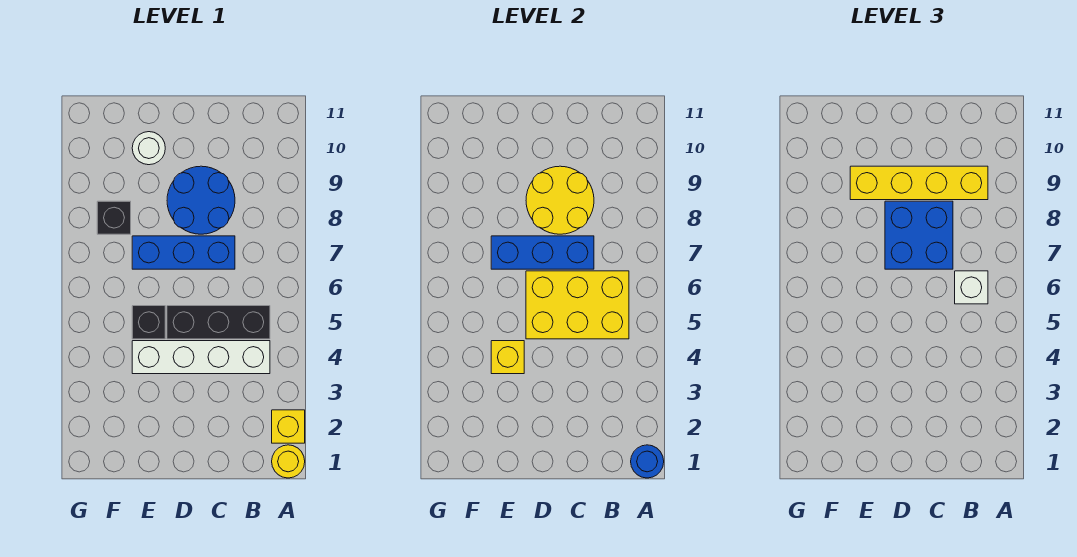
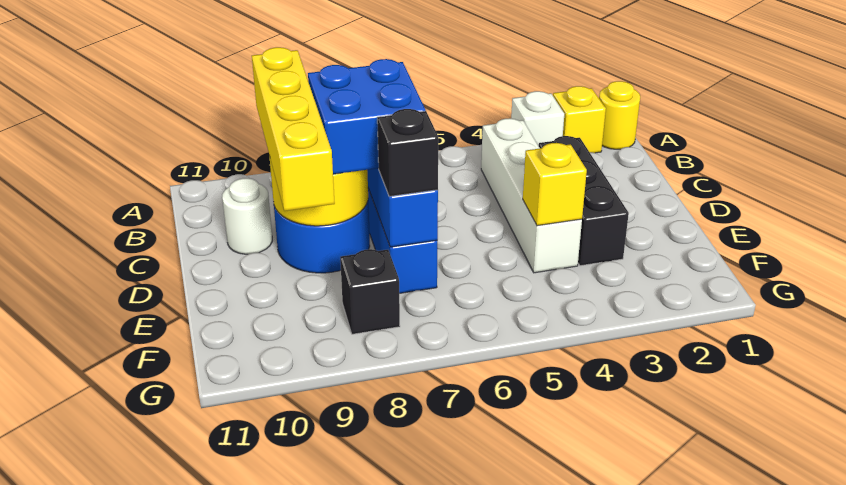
blue 1x1 round brick [631,445,664,478] -> none
black 1x3 brick [167,306,270,339] -> black 1x3 brick moved to [539,136,629,266]
yellow 2x3 brick [526,271,629,339] -> none
white 1x1 brick [955,271,988,304] -> white 1x1 brick moved to [511,91,564,146]
black 1x1 brick [132,306,165,339] -> black 1x1 brick moved to [377,109,438,197]
white 1x1 round brick [132,132,165,165] -> white 1x1 round brick moved to [222,178,272,254]

